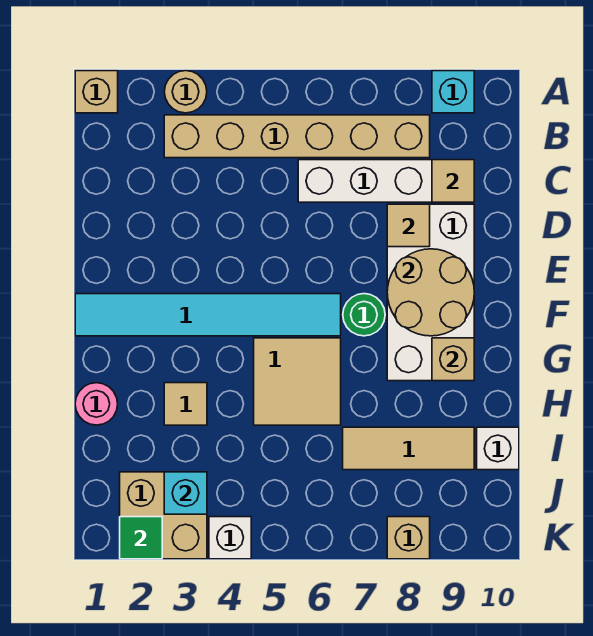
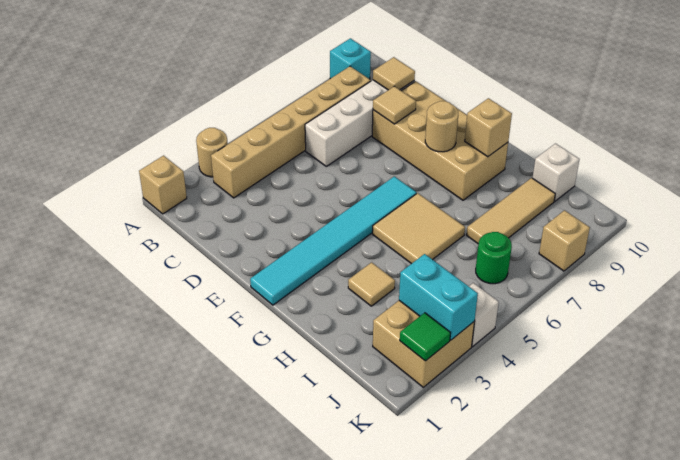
white 2x4 brick [387,204,474,381] -> tan 2x4 brick [372,81,508,200]
tan 2x2 round brick [387,249,474,336] -> tan 1x1 round brick [425,101,458,152]
green 1x1 round brick [343,294,385,336] -> green 1x1 round brick moved to [476,232,512,284]
pink 1x1 round brick [75,383,118,425] -> none
cyan 1x1 brick [164,472,207,514] -> cyan 1x2 brick [399,254,478,340]

